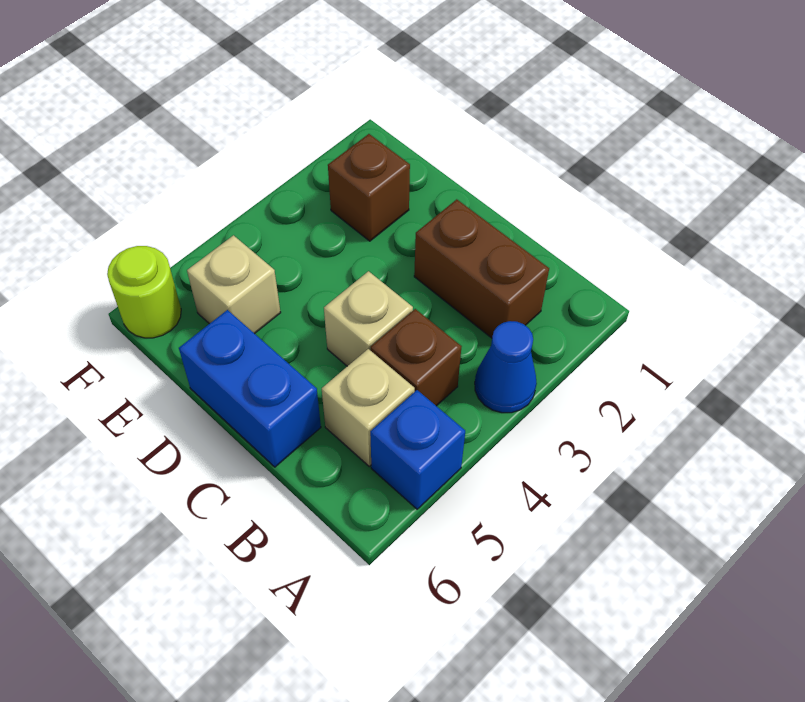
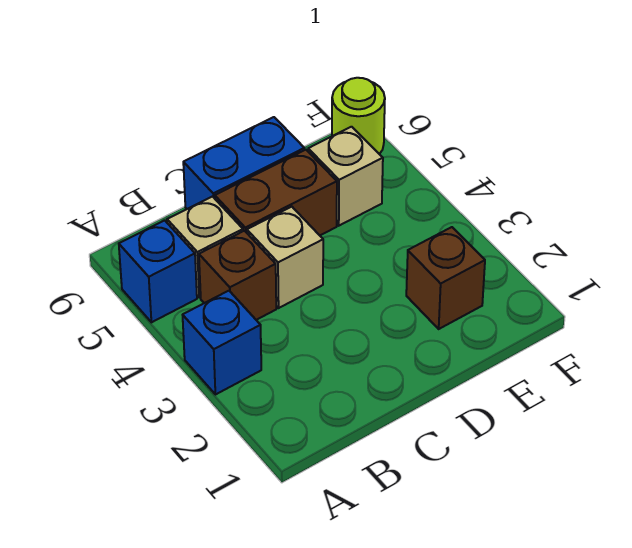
blue 1x1 cone [475,321,537,413] -> blue 1x1 brick [183,291,261,395]
brown 1x2 brick [414,199,549,338] -> brown 1x2 brick moved to [215,150,337,235]

